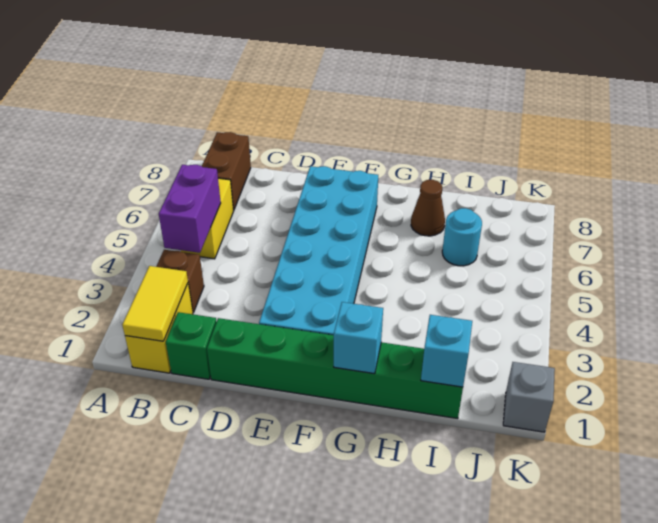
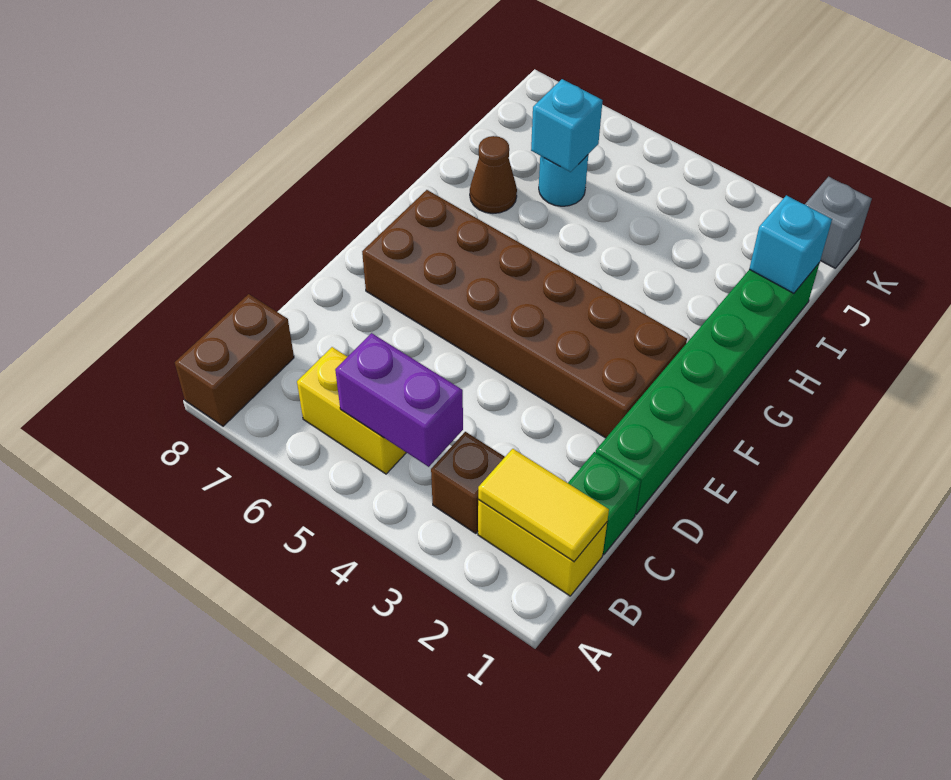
brown 1x2 brick [202,132,251,210] -> brown 1x2 brick turned to [175,294,294,426]
cyan 2x6 brick [259,166,378,335] -> brown 2x6 brick [362,190,687,438]
cyan 1x1 brick [334,302,383,374] -> cyan 1x1 brick moved to [531,79,603,172]

